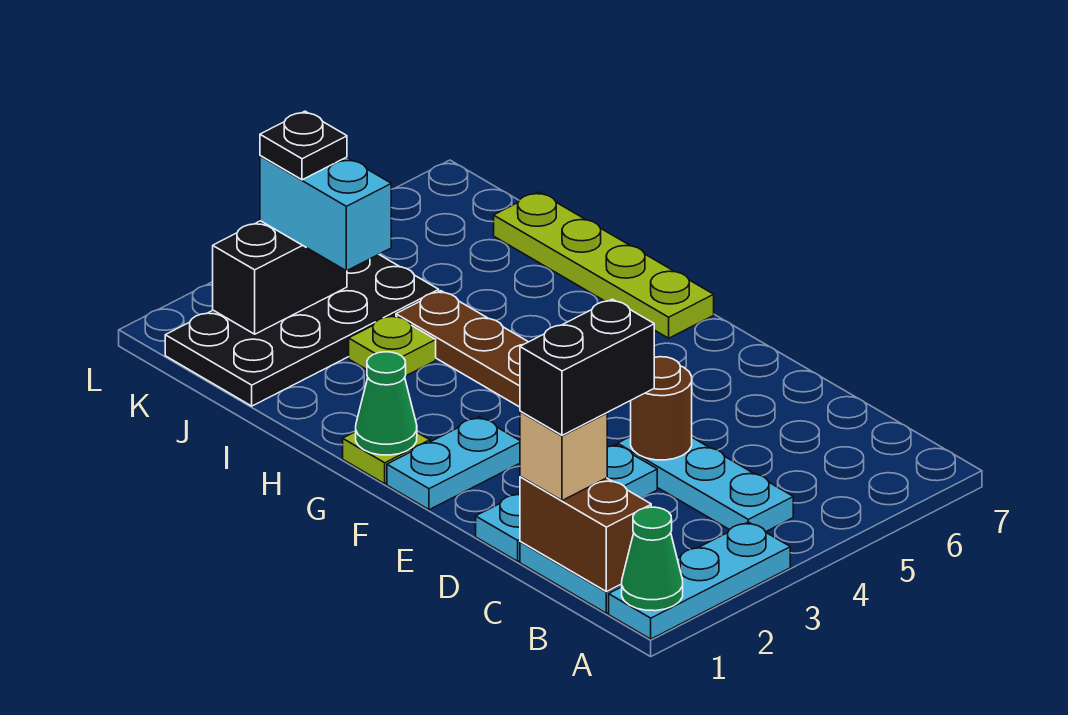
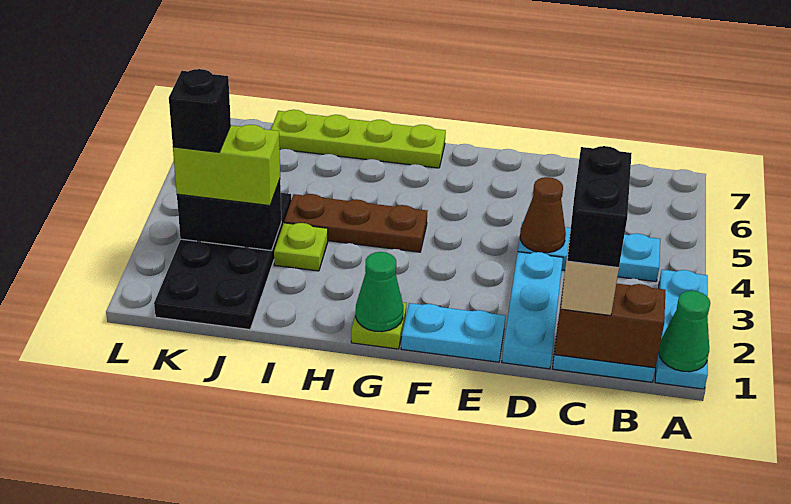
brown 1x1 round brick [631,357,692,460] -> brown 1x1 cone [520,177,566,253]
cyan 1x2 plate [387,417,520,510] -> cyan 1x2 plate turned to [401,303,506,362]
cyan 1x2 brick [260,156,391,271] -> lime 1x2 brick [173,125,280,206]
black 1x2 brick [213,221,347,334] -> black 1x2 brick turned to [177,180,281,251]
black 1x1 plate [260,111,347,180] -> black 1x1 brick [169,69,231,152]

